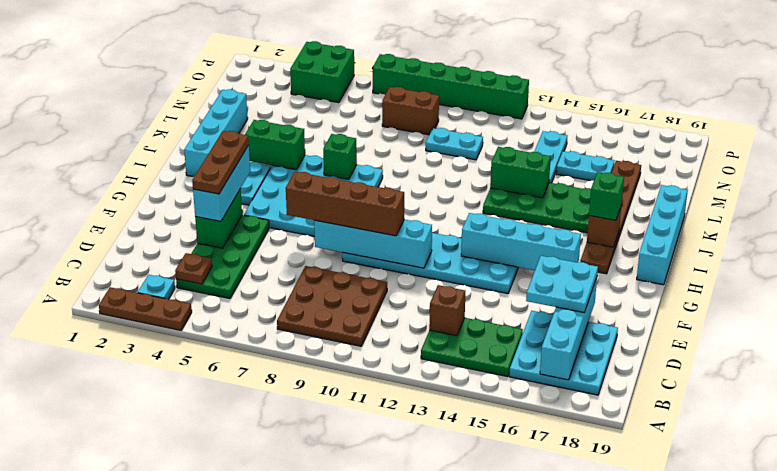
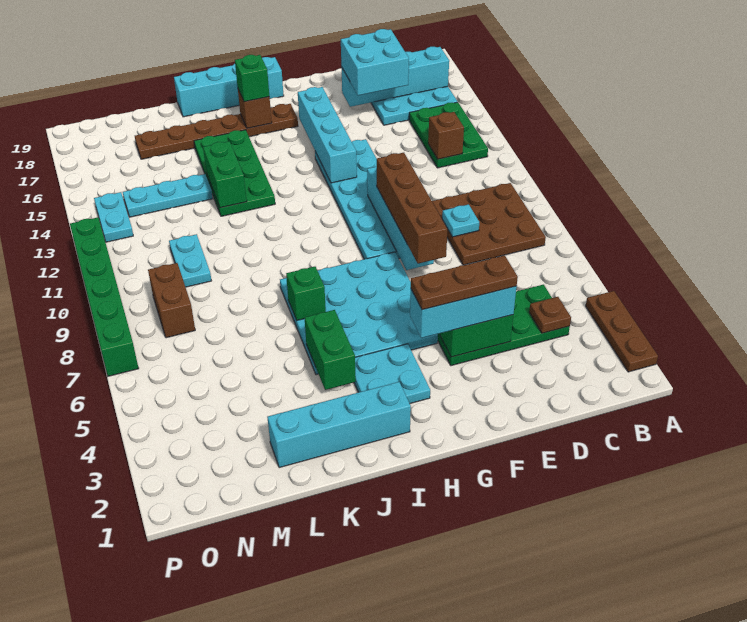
cyan 1x1 plate [138,275,175,299] -> cyan 1x1 plate moved to [442,204,479,237]
cyan 2x2 plate [526,256,598,313] -> cyan 2x2 brick [341,29,409,95]
cyan 1x2 plate [556,151,614,181] -> cyan 1x2 plate moved to [94,192,133,242]
green 2x2 brick [290,41,354,103] -> none

